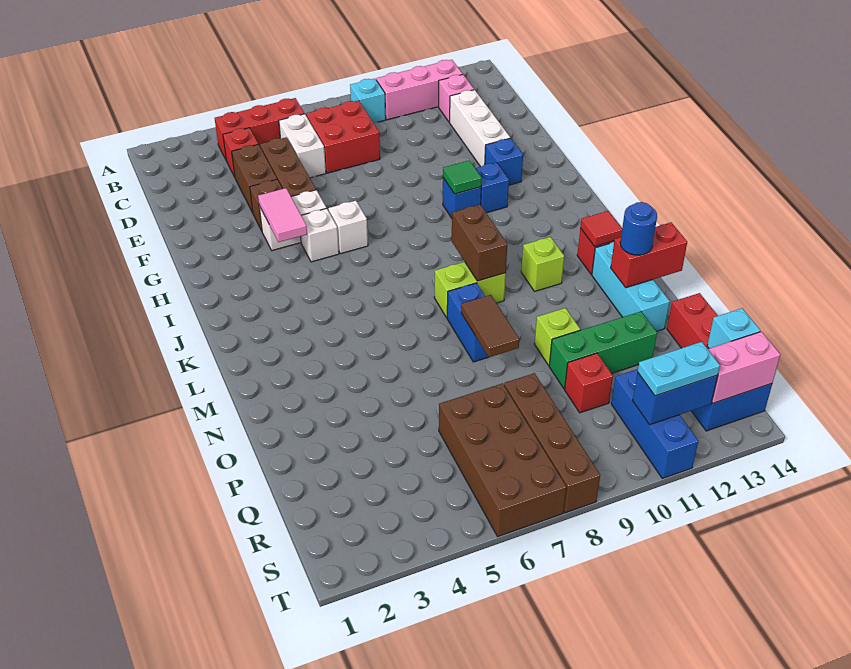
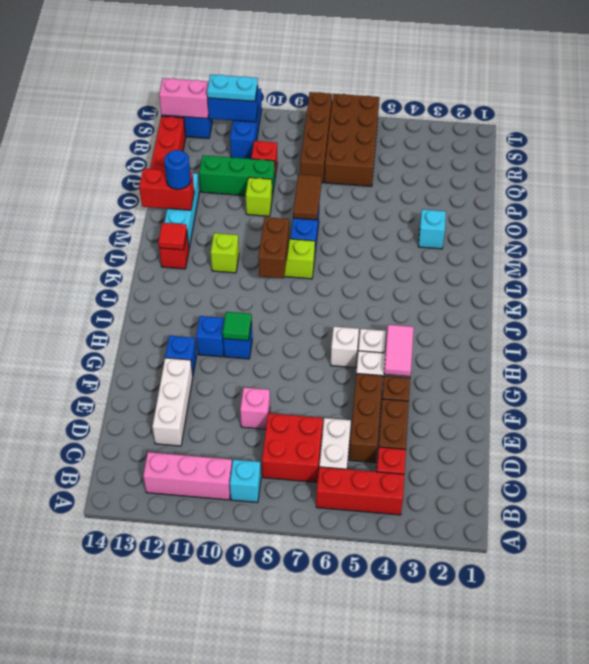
pink 1x1 brick [439,75,474,122] -> pink 1x1 brick moved to [240,388,270,429]
cyan 1x1 brick [707,308,761,348] -> cyan 1x1 brick moved to [418,209,446,249]

